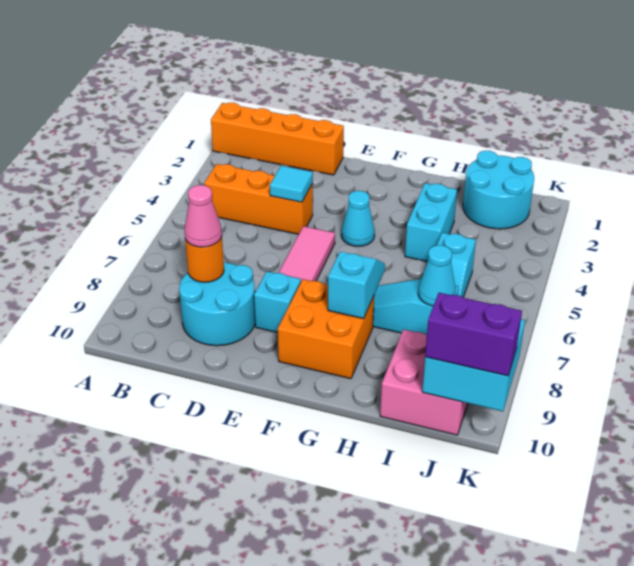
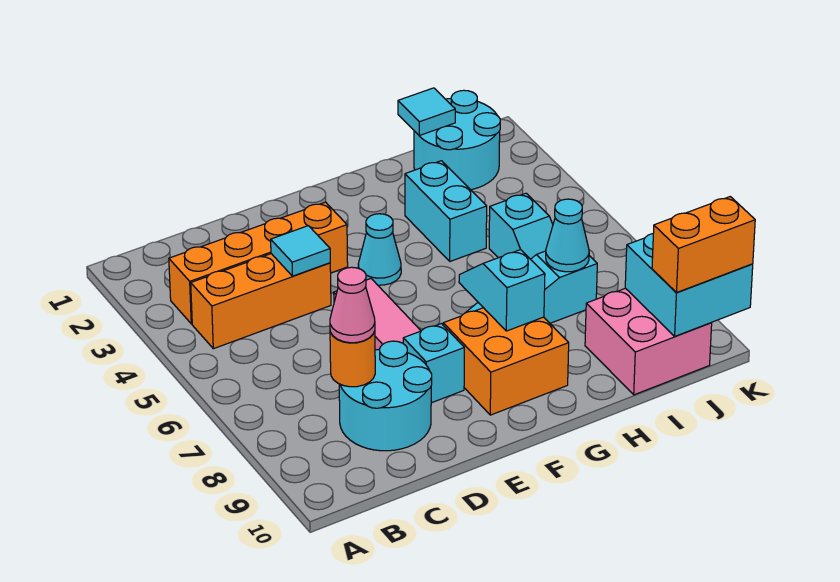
orange 1x4 brick [211,103,344,175] -> orange 1x4 brick moved to [169,202,348,324]
none -> cyan 1x1 tile [398,88,455,136]
purple 1x2 brick [425,293,522,376] -> orange 1x2 brick [652,197,755,292]

